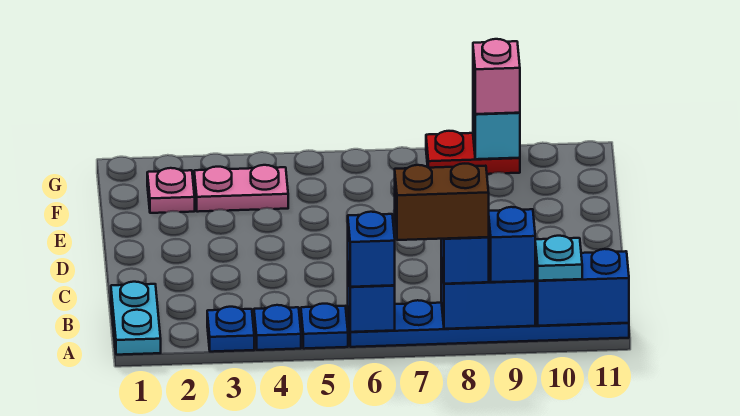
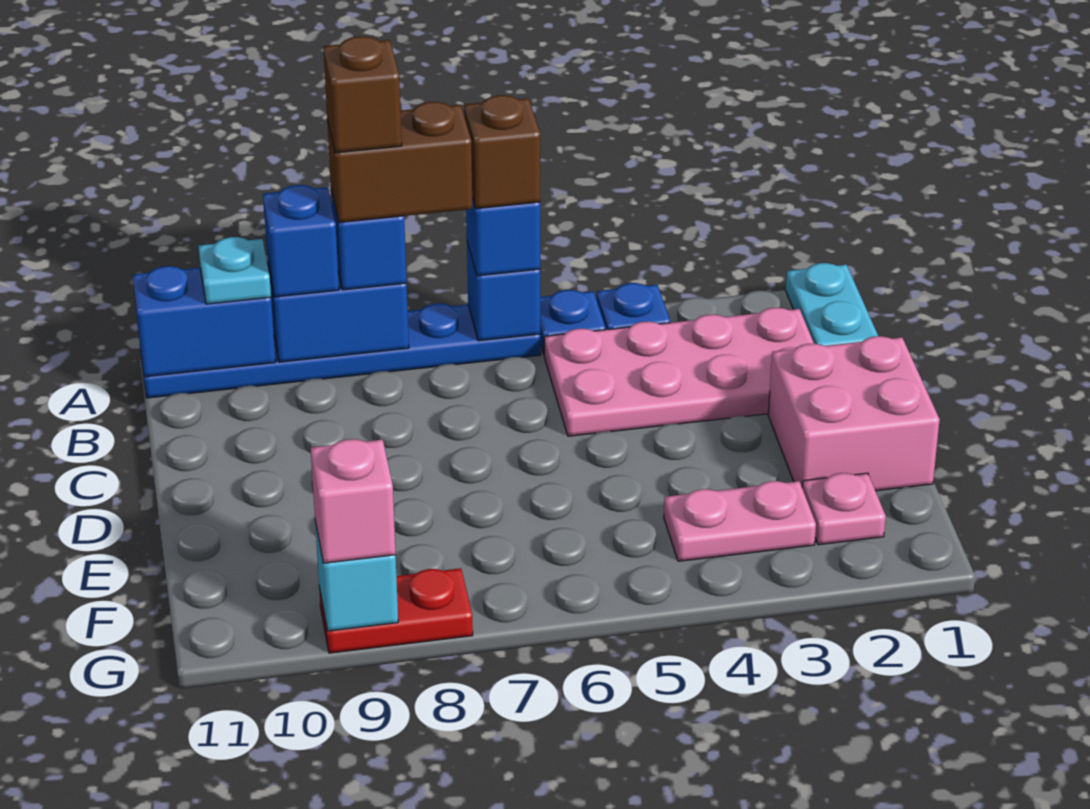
blue 1x1 plate [207,307,254,352] -> none
none -> brown 1x1 brick [464,95,540,209]
none -> brown 1x1 brick [323,36,402,153]
none -> pink 2x4 plate [544,308,814,436]
none -> pink 2x2 brick [768,336,940,491]

